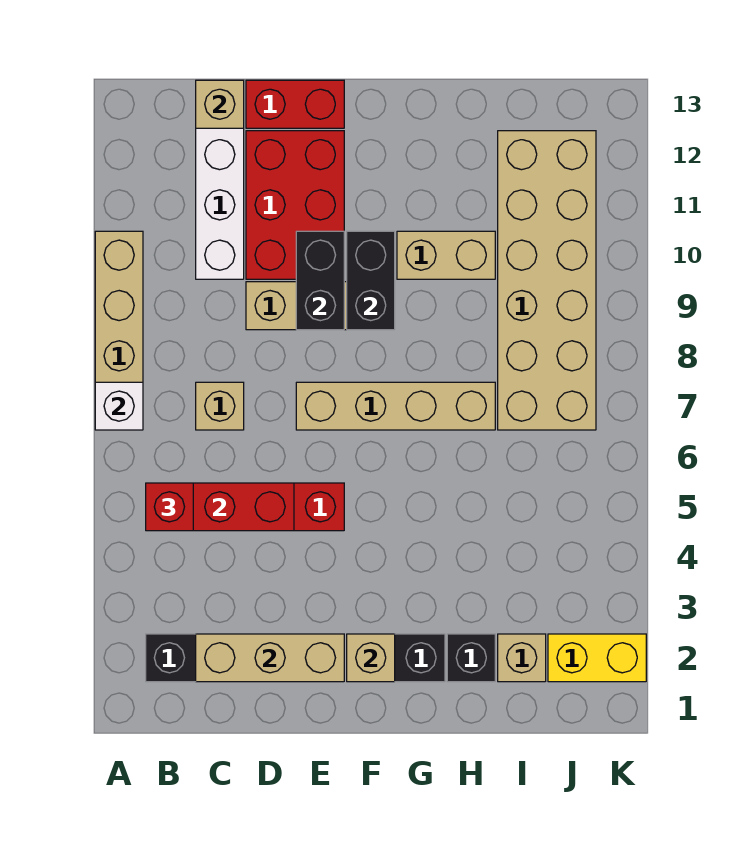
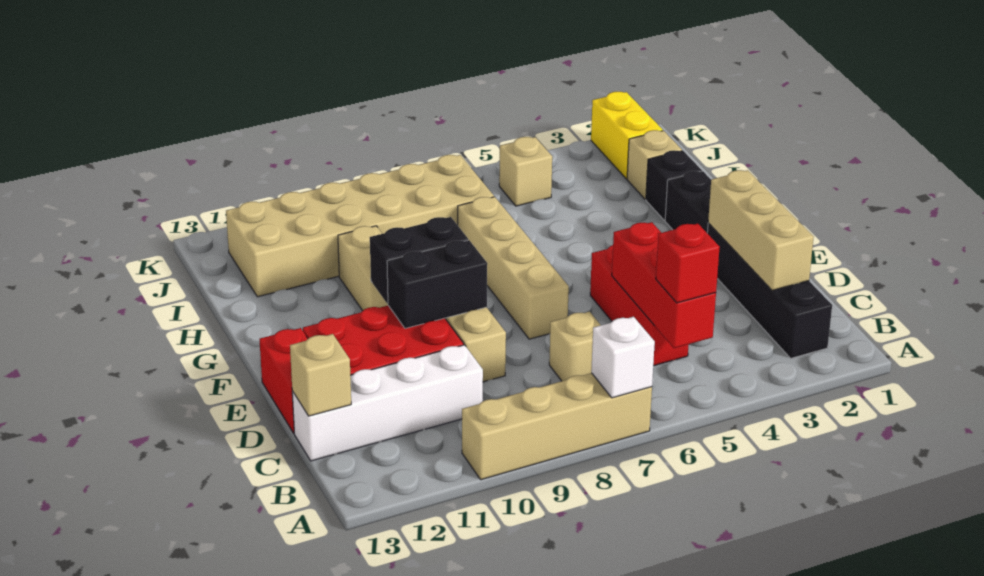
tan 1x1 brick [347,634,395,682] -> tan 1x1 brick moved to [499,137,552,206]

